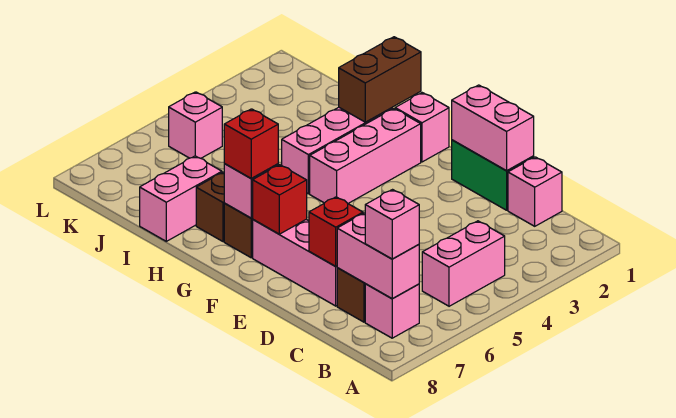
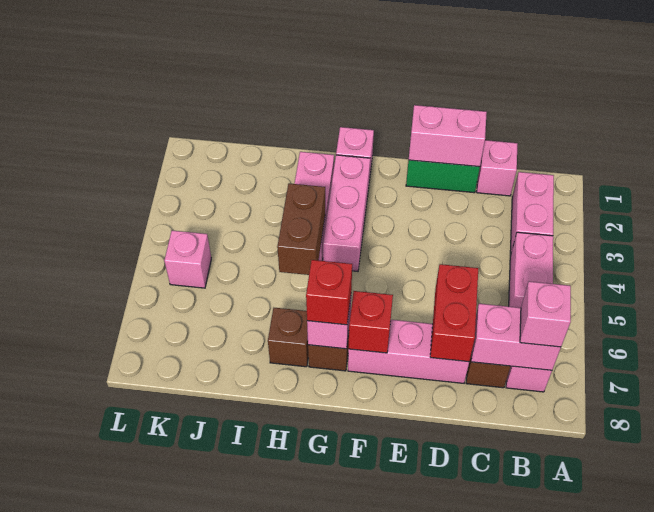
red 1x1 brick [309,197,363,266] -> red 1x2 brick [430,264,478,362]
brown 1x2 brick [339,37,421,122] -> brown 1x2 brick moved to [277,183,325,275]
pink 1x2 brick [140,156,222,241] -> pink 1x2 brick moved to [510,172,554,255]

